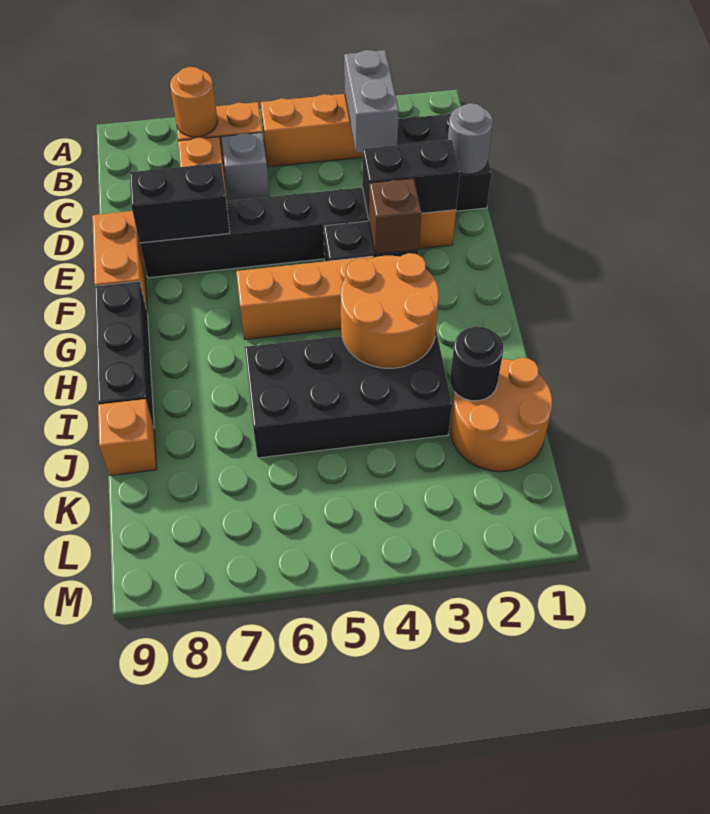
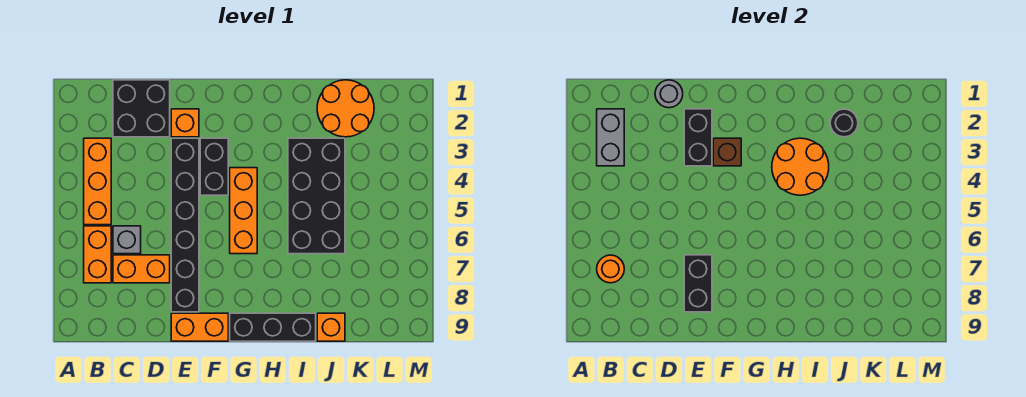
grey 1x2 brick [344,50,399,153] -> grey 1x2 brick turned to [597,109,624,166]

